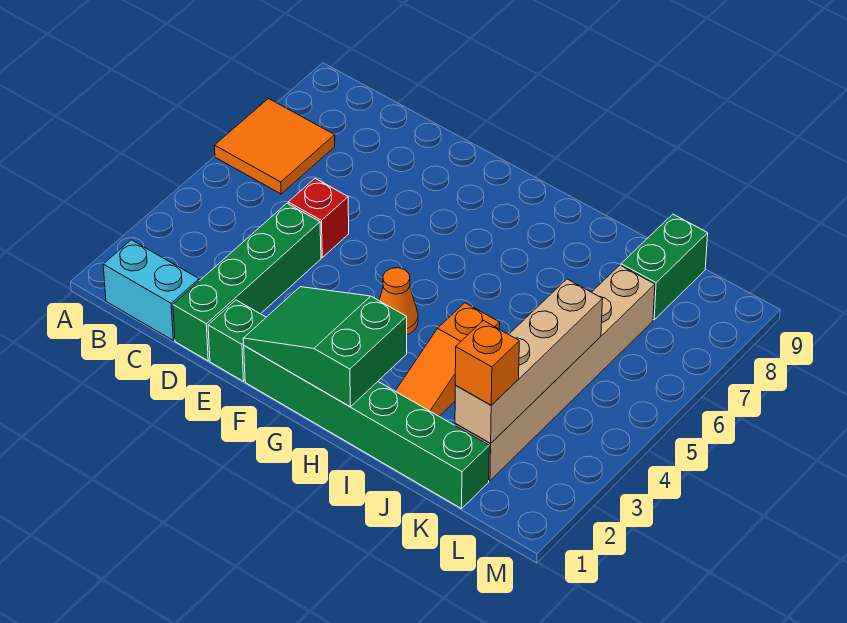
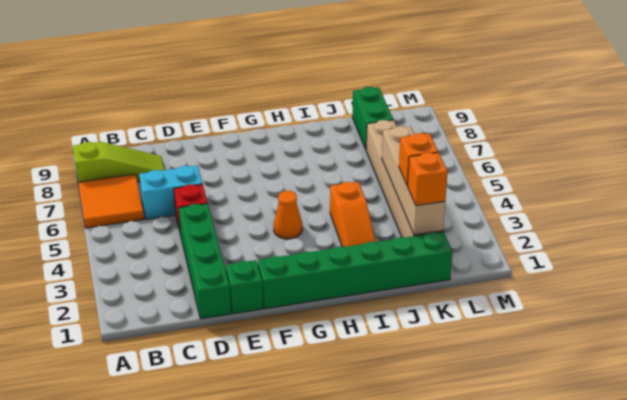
none -> lime 1x3 slope [73,142,164,182]
cyan 1x2 brick [103,240,199,340] -> cyan 1x2 brick moved to [139,166,202,219]
green 2x3 slope [243,287,407,407] -> none
none -> orange 1x1 brick [399,133,438,186]

